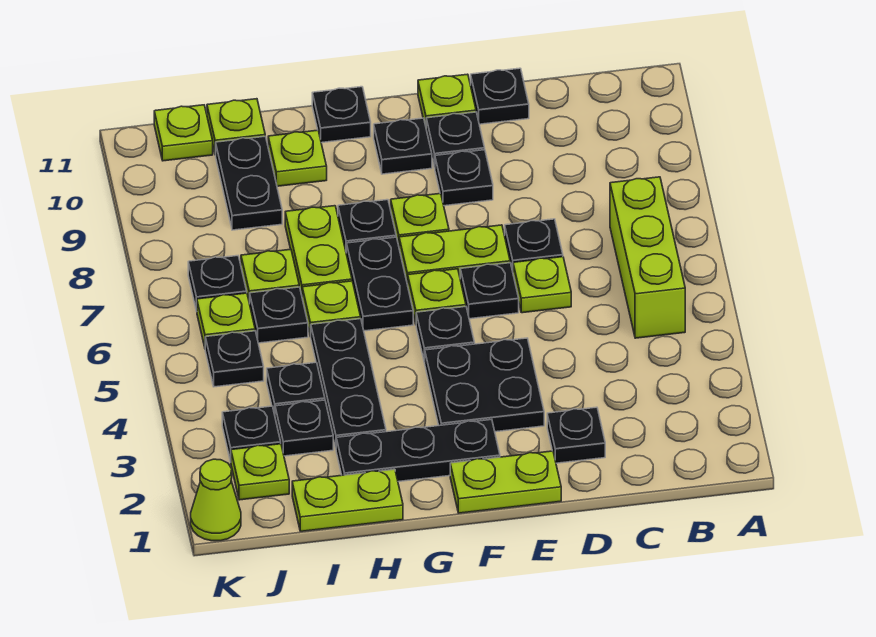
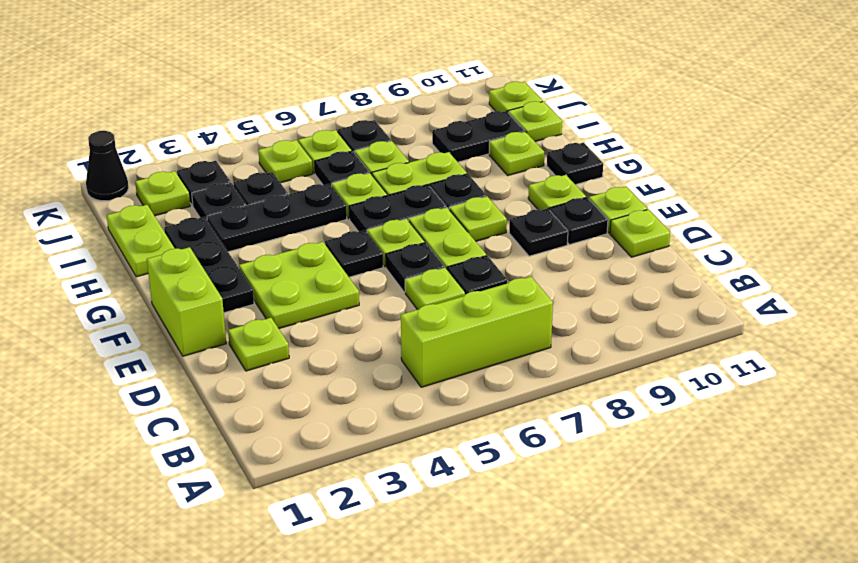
black 1x1 plate [547,407,605,463] -> lime 1x1 plate [228,318,289,371]
black 1x1 plate [471,68,529,124] -> lime 1x1 plate [610,210,670,257]
lime 1x2 plate [450,451,561,513] -> lime 1x2 brick [147,247,226,356]
black 2x2 plate [425,338,544,432] -> lime 2x2 plate [239,242,359,329]
black 1x1 plate [374,118,432,174] -> lime 1x1 plate [528,175,586,210]
black 1x1 plate [205,331,264,387] -> lime 1x1 plate [258,140,313,183]
lime 1x1 cone [191,459,241,541] -> black 1x1 cone [86,131,129,201]

